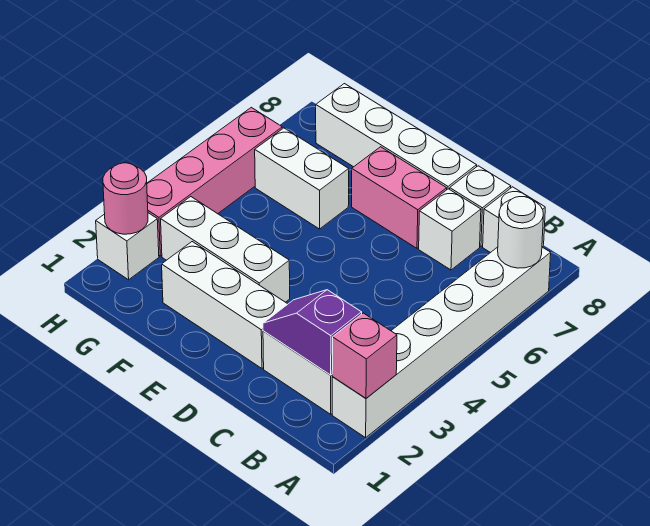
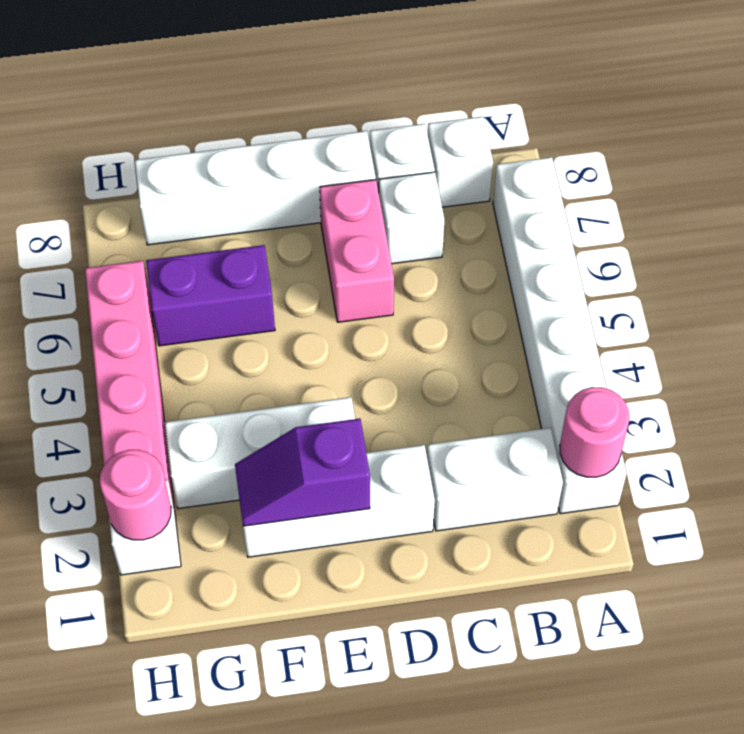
pink 1x1 brick [332,313,397,398] -> pink 1x1 round brick [560,387,630,477]
white 1x1 round brick [498,197,543,268] -> none
purple 1x2 slope [263,290,362,375] -> purple 1x2 slope moved to [235,419,370,526]
pink 1x2 brick [352,147,447,248] -> pink 1x2 brick turned to [320,180,394,322]
white 1x2 brick [255,128,349,229] -> purple 1x2 brick [146,245,275,346]

